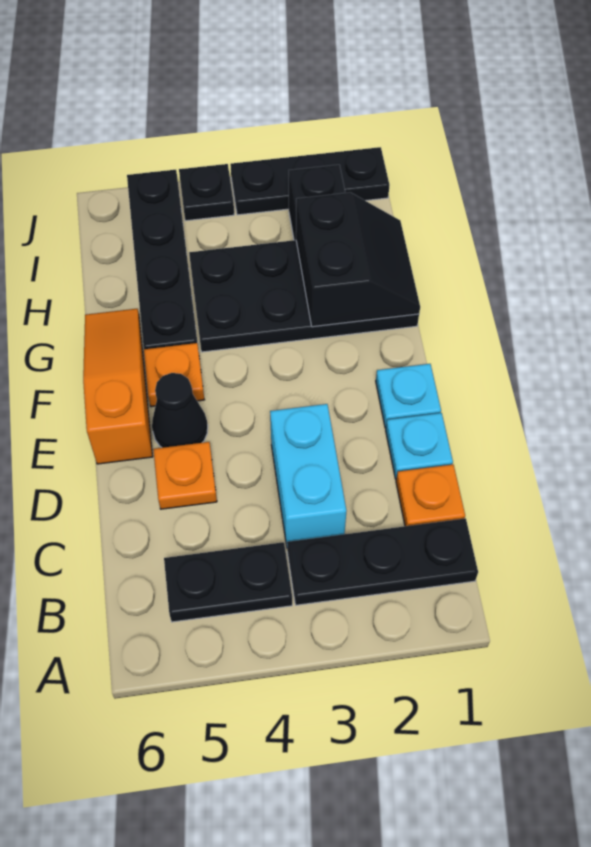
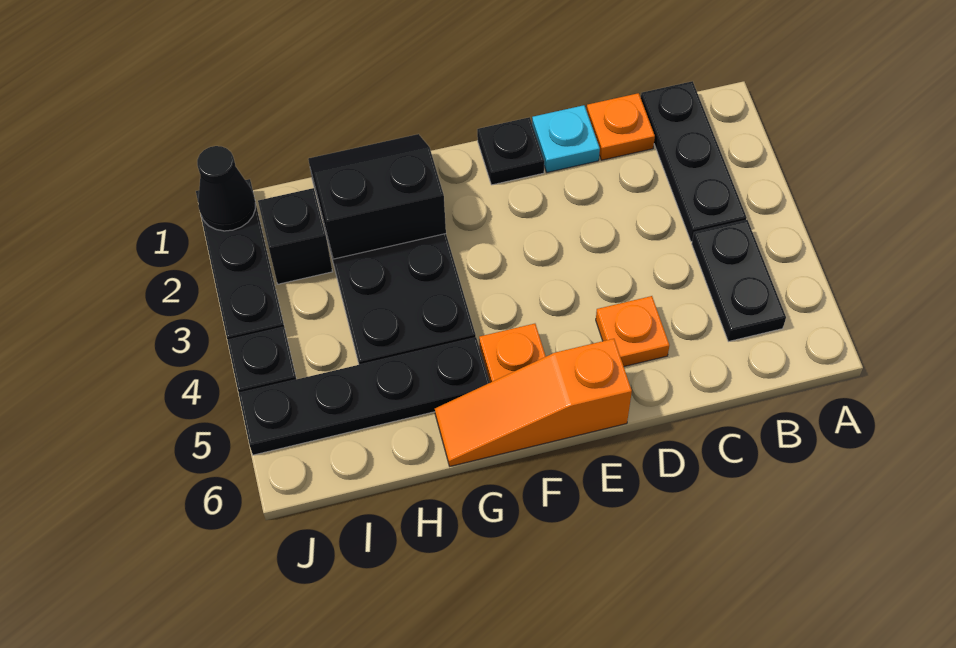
cyan 1x2 brick [270,404,346,546] -> none
cyan 1x1 plate [376,364,441,428] -> black 1x1 plate [477,117,544,185]
black 1x1 cone [152,373,208,448] -> black 1x1 cone moved to [197,146,255,231]

